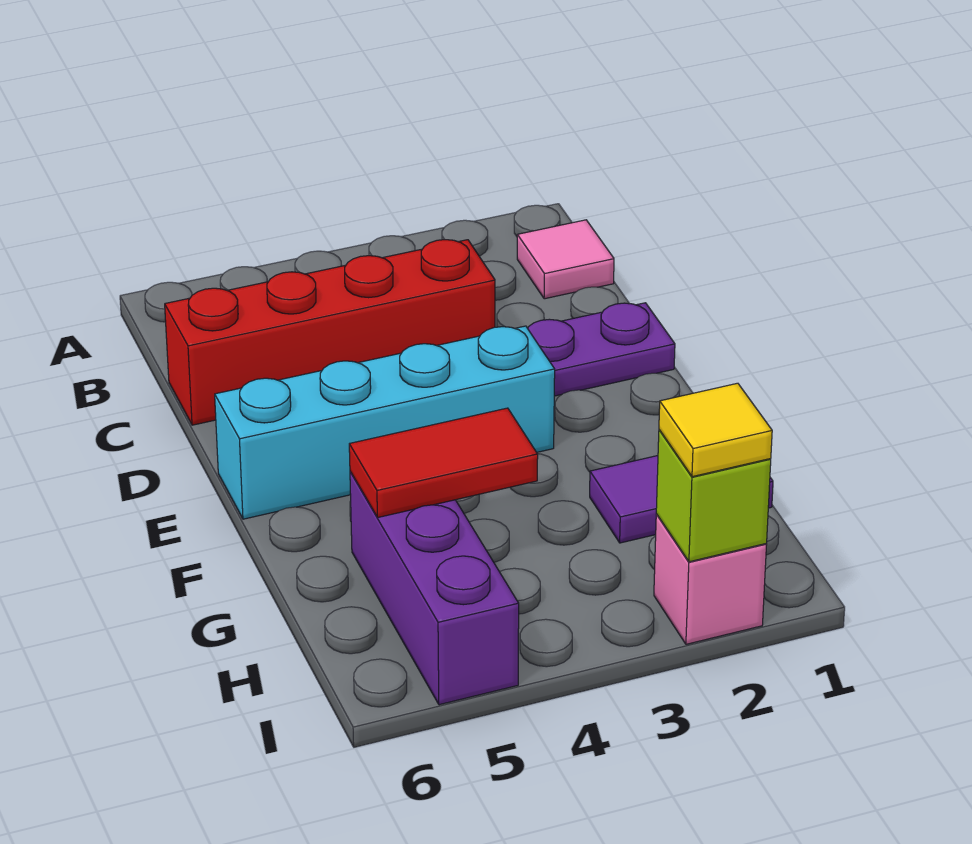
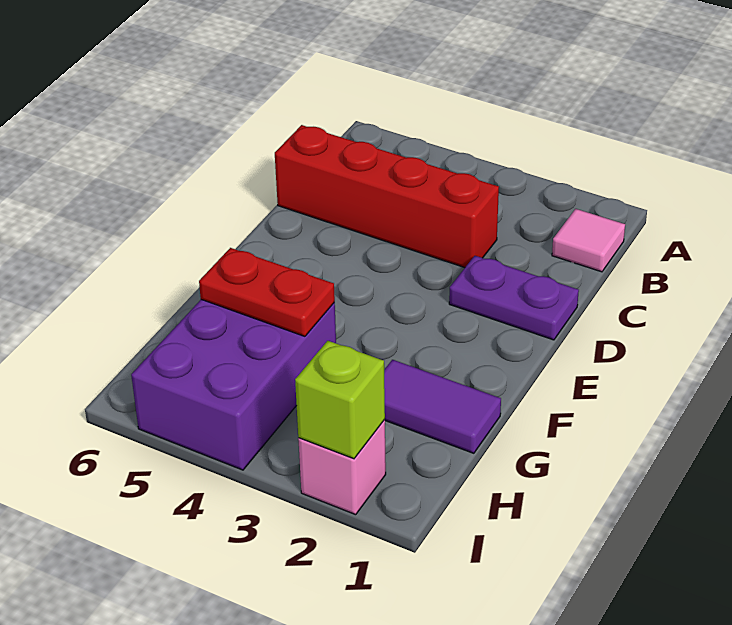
cyan 1x4 brick [215,326,555,519] -> none
red 1x2 tile [349,408,538,517] -> red 1x2 plate [199,248,335,336]
purple 1x3 brick [350,472,519,705] -> purple 2x3 brick [131,300,336,470]
yellow 1x1 tile [659,383,772,477] -> none

